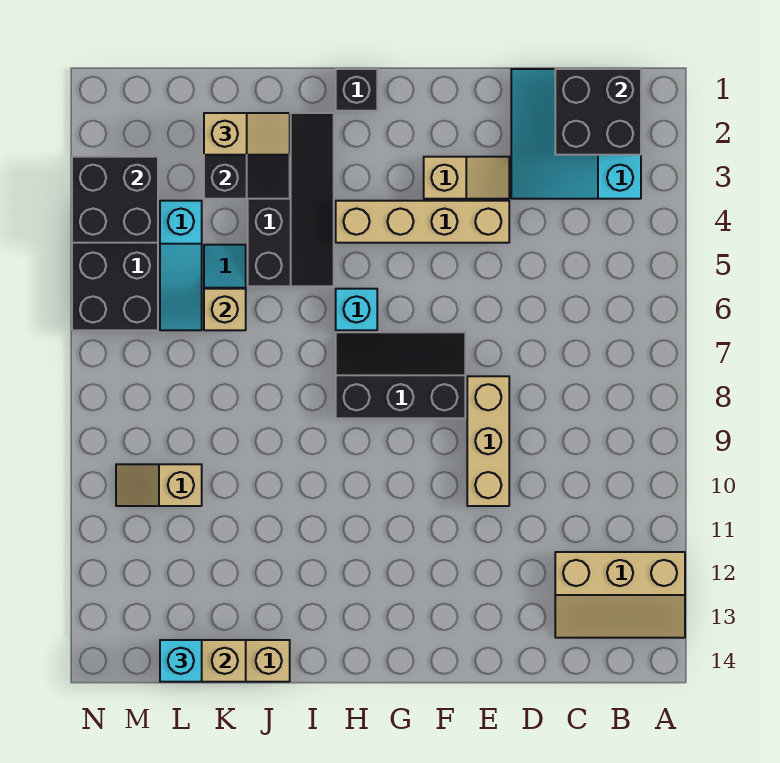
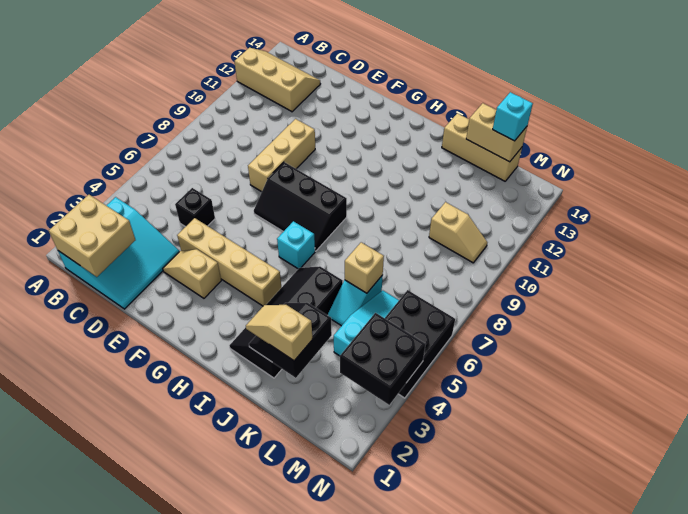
black 2x2 brick [555,69,641,155] -> tan 2x2 brick [49,195,135,277]
black 1x1 brick [336,69,377,111] -> black 1x1 brick moved to [175,188,215,227]

